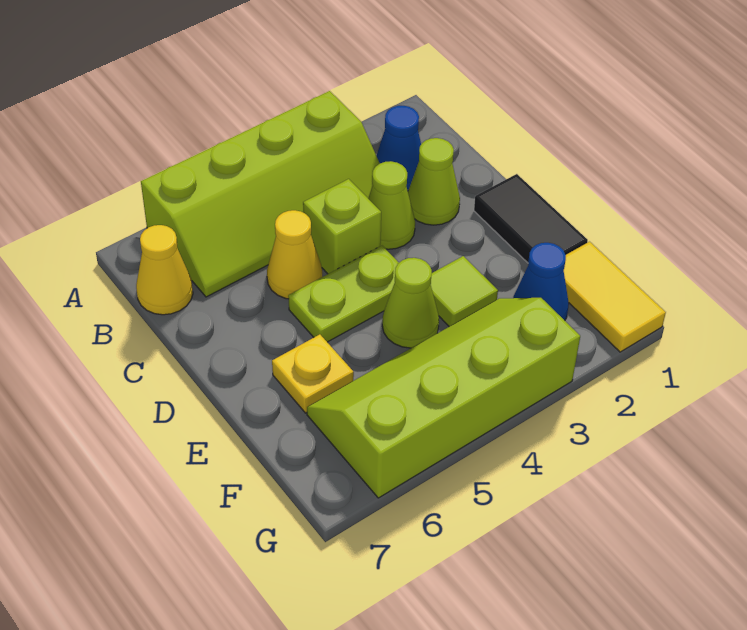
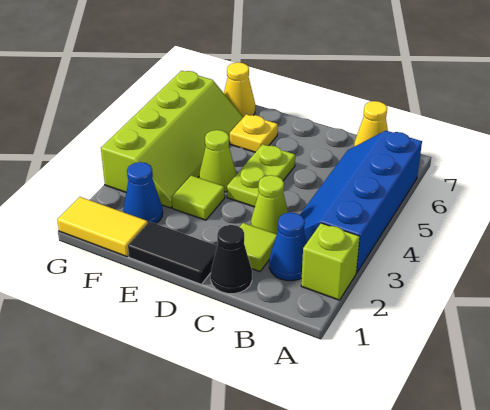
lime 2x4 slope [141,91,380,297] -> blue 2x4 slope [300,131,422,273]
none -> black 1x1 cone [211,225,252,294]
lime 1x1 cone [408,138,460,225] -> lime 1x1 tile [240,223,277,272]
lime 1x1 brick [303,179,381,274] -> lime 1x1 brick moved to [301,223,360,300]
yellow 1x1 cone [267,210,322,299] -> yellow 1x1 cone moved to [224,62,255,117]

